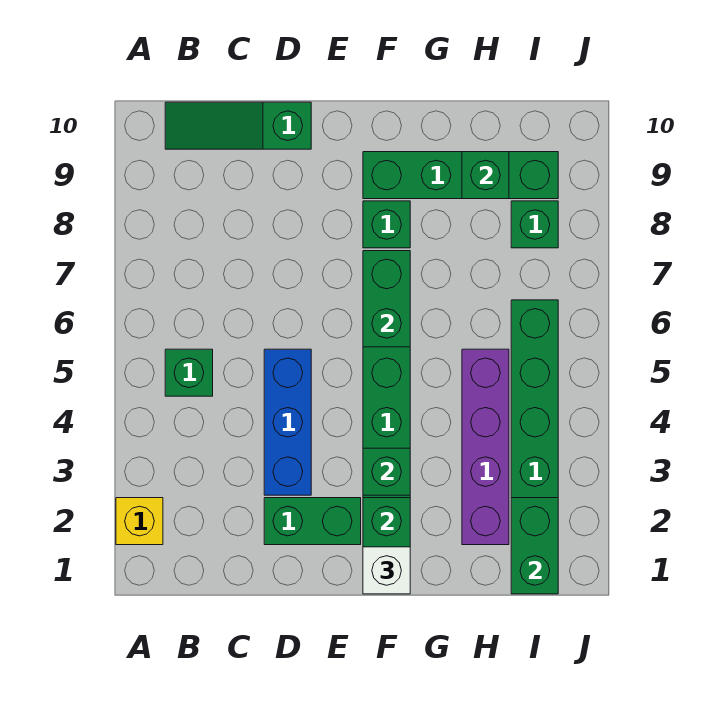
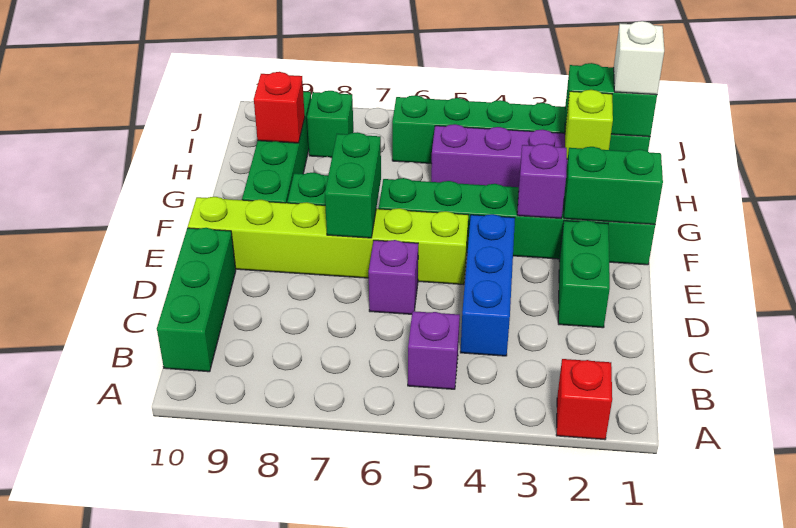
yellow 1x1 brick [116,498,163,545] -> red 1x1 brick [556,359,612,440]
green 1x1 brick [165,349,213,396] -> purple 1x1 brick [408,311,460,389]
green 1x3 slope [165,102,311,149] -> green 1x3 brick [157,228,236,372]
blue 1x3 brick [264,349,311,495] -> blue 1x3 brick turned to [460,214,515,356]
none -> purple 1x1 brick [369,240,418,314]
none -> lime 1x6 brick [188,197,468,285]
white 1x1 brick [363,547,410,594] -> white 1x1 brick moved to [614,21,664,95]
green 1x1 brick [363,448,410,495] -> purple 1x1 brick [517,144,567,218]
green 1x2 brick [363,251,410,347] -> green 1x2 brick turned to [325,132,381,238]
none -> lime 1x1 brick [565,90,613,159]
green 1x1 brick [462,152,509,199] -> red 1x1 brick [254,72,305,143]

